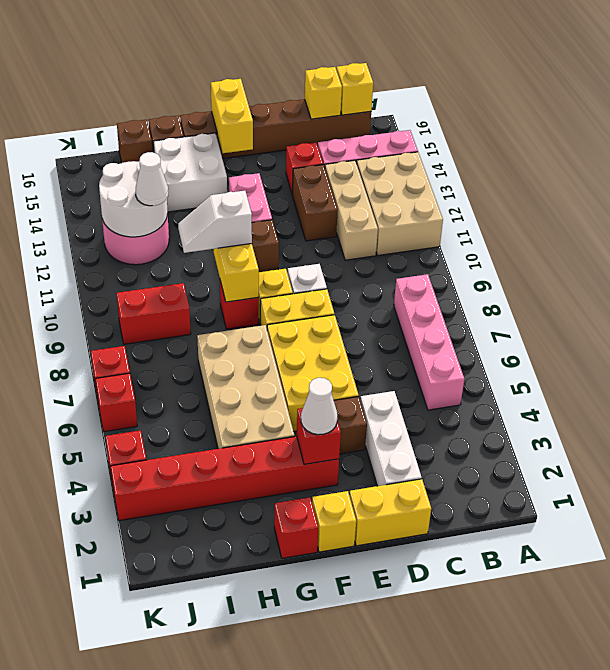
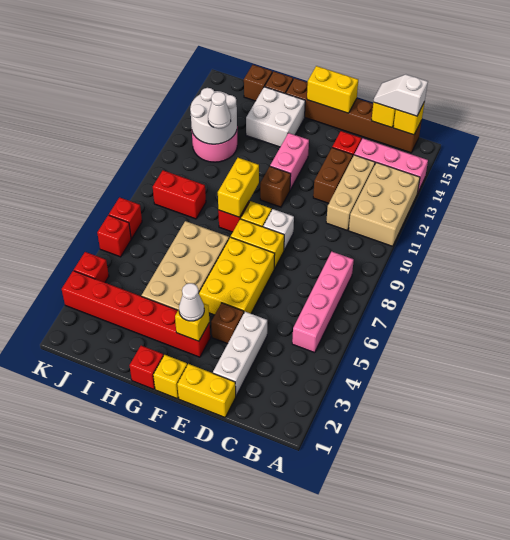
red 1x1 brick [297,408,341,464] -> yellow 1x1 brick [175,303,209,341]
yellow 1x2 brick [211,79,253,153] -> yellow 1x2 brick turned to [307,66,358,113]
white 1x2 slope [178,191,252,253] -> white 1x2 slope moved to [374,75,428,116]

